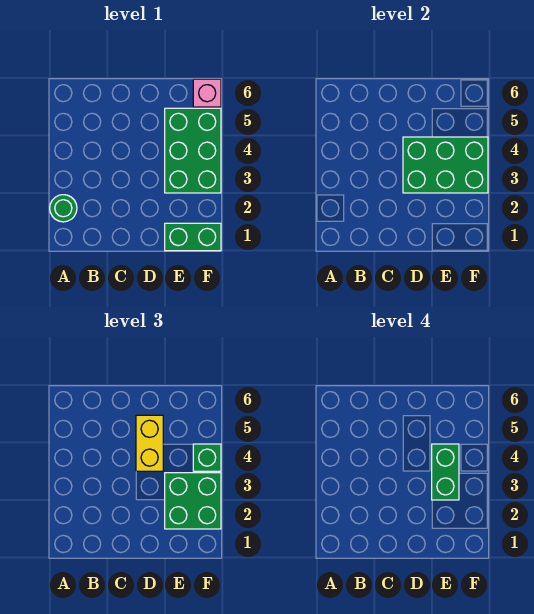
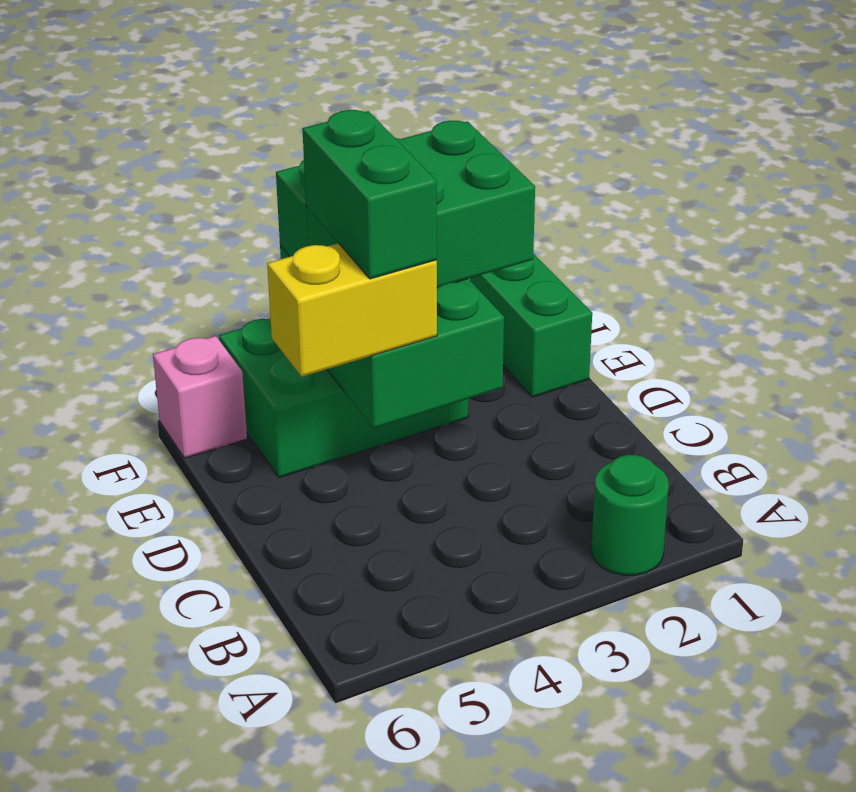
green 1x2 brick [432,444,459,500] -> green 1x2 brick turned to [302,110,437,279]

